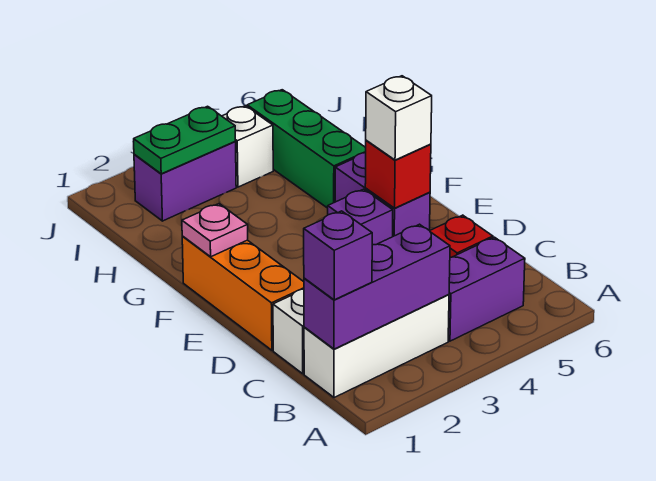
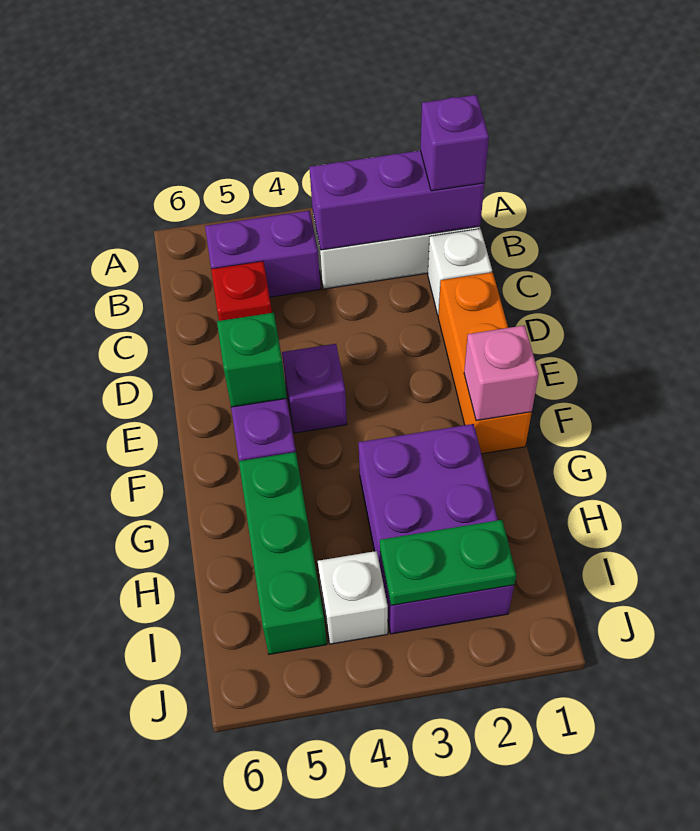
red 1x1 brick [365,140,431,208] -> green 1x1 brick [217,313,287,407]
white 1x1 brick [366,76,432,160] -> none
pink 1x1 plate [182,204,248,257] -> pink 1x1 brick [464,325,539,421]
purple 1x2 brick [134,142,236,221] -> purple 2x3 brick [358,424,514,634]

